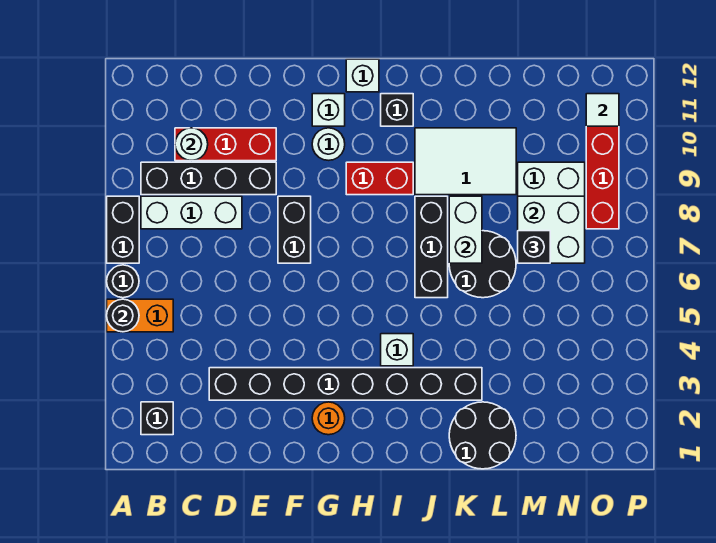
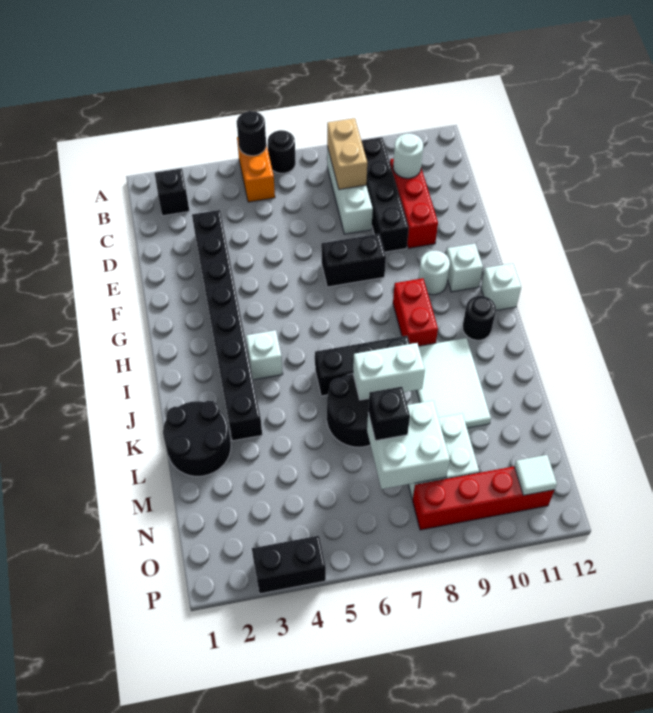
black 1x2 brick [107,196,139,263] -> black 1x2 brick moved to [252,536,326,594]
none -> tan 1x2 brick [327,118,367,189]
orange 1x1 round brick [312,402,345,435] -> none
black 1x1 brick [381,94,413,126] -> black 1x1 round brick [463,296,496,340]

